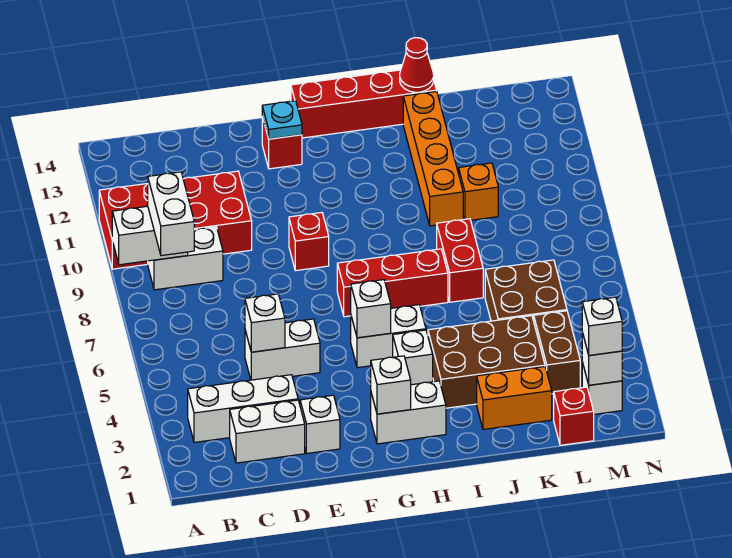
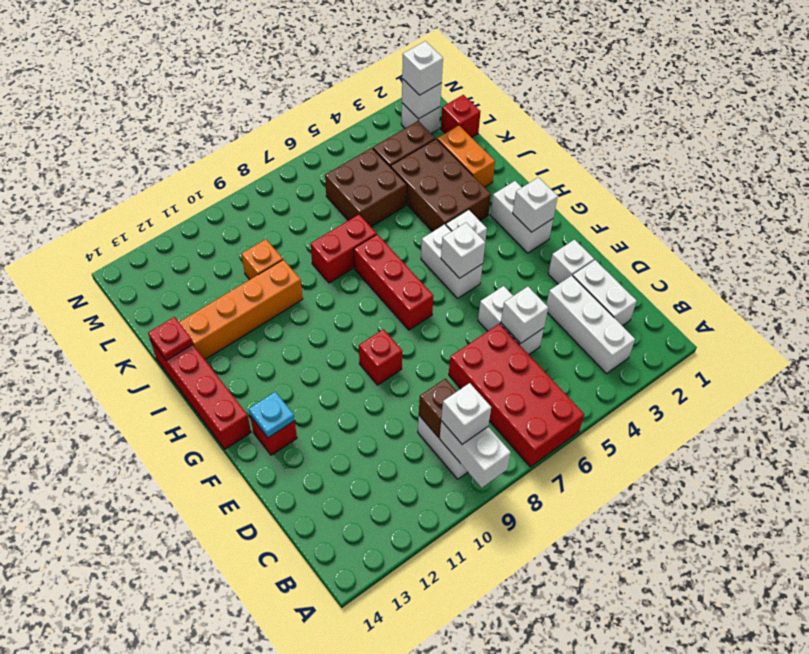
red 2x4 brick [99,171,252,269] -> red 2x4 brick moved to [449,324,584,467]
white 1x2 brick [148,172,194,256] -> white 1x1 brick [441,383,491,444]
none -> brown 1x1 brick [419,379,457,438]
red 1x1 cone [400,38,434,92] -> red 1x1 plate [148,317,193,361]

